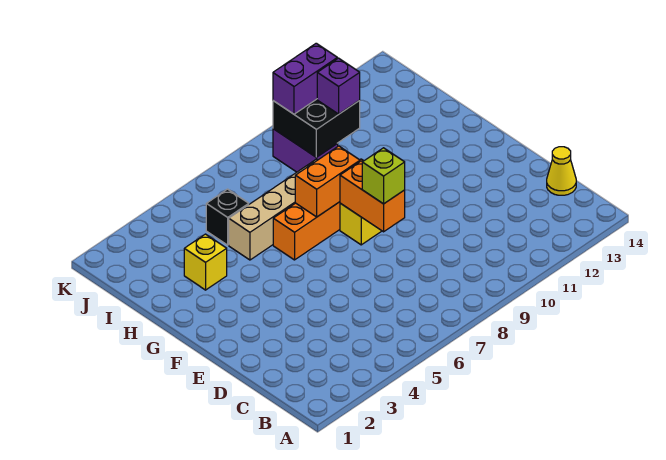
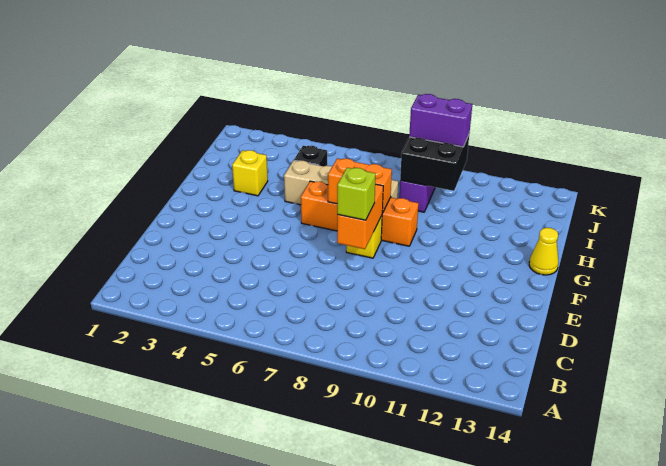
yellow 1x1 cone [547,147,576,195] -> yellow 1x1 cone moved to [529,228,558,275]
purple 1x1 brick [317,58,360,114] -> none

